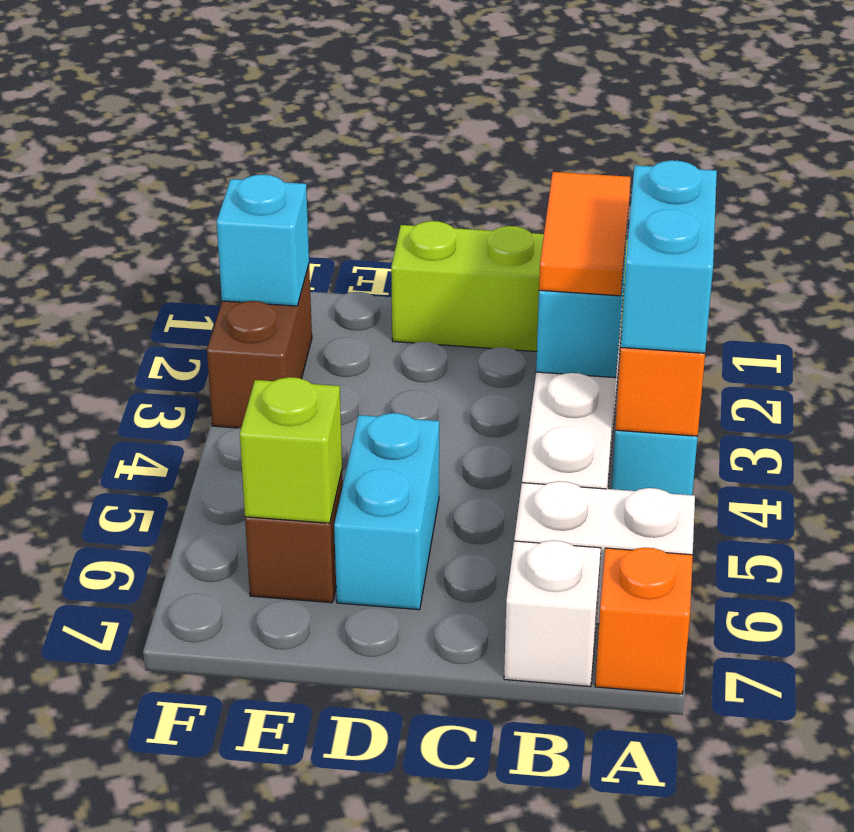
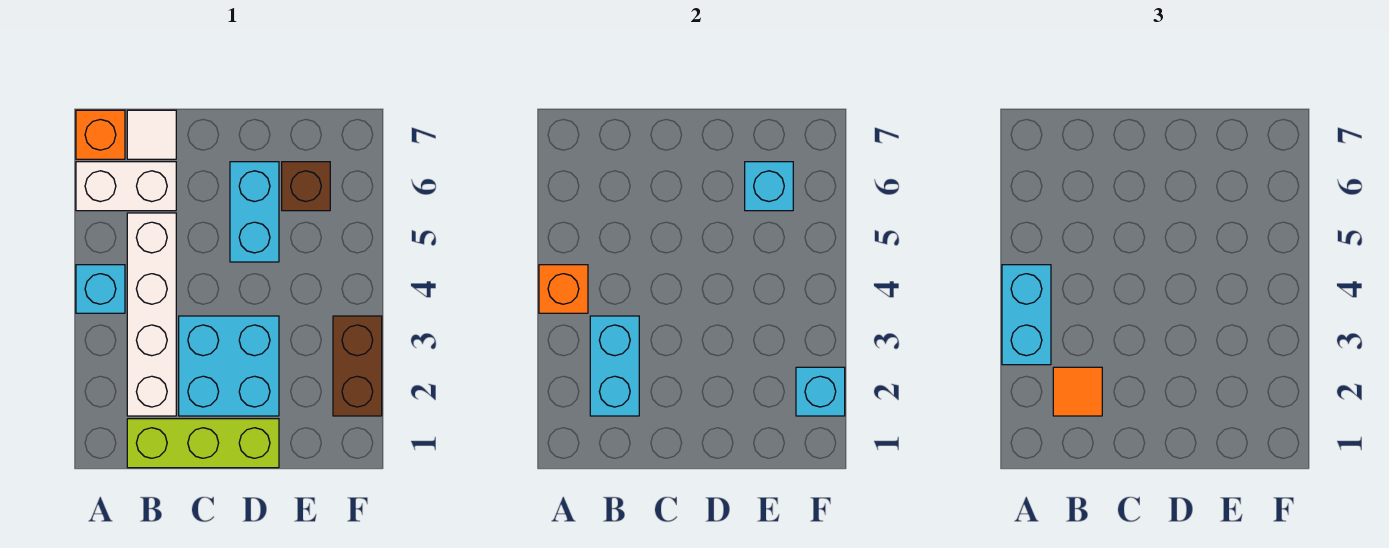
orange 1x2 tile [539,172,631,296] -> orange 1x1 tile [1053,367,1102,416]
white 1x1 brick [504,540,601,687] -> white 1x1 tile [127,110,176,159]
none -> cyan 2x2 brick [179,316,279,416]
lime 1x1 brick [240,377,342,523] -> cyan 1x1 brick [745,162,793,211]

